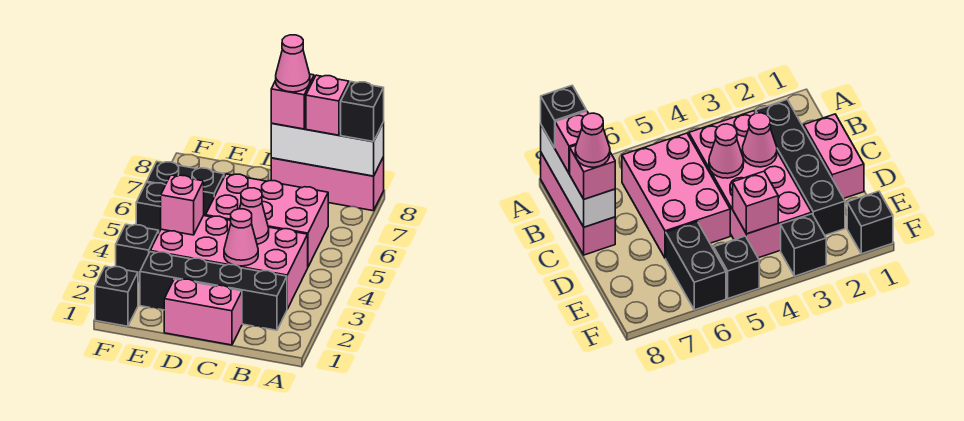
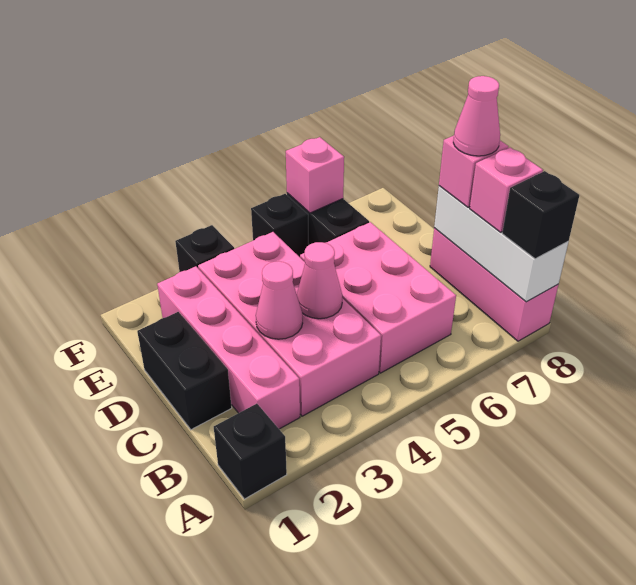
black 1x4 brick [140,252,287,330] -> pink 1x4 brick [157,266,300,429]
pink 1x2 brick [164,279,242,345] -> black 1x2 brick [137,312,232,430]
pink 1x1 brick [161,175,204,235] -> pink 1x1 brick moved to [286,137,344,213]
black 1x1 brick [95,266,138,326] -> black 1x1 brick moved to [214,404,287,499]

